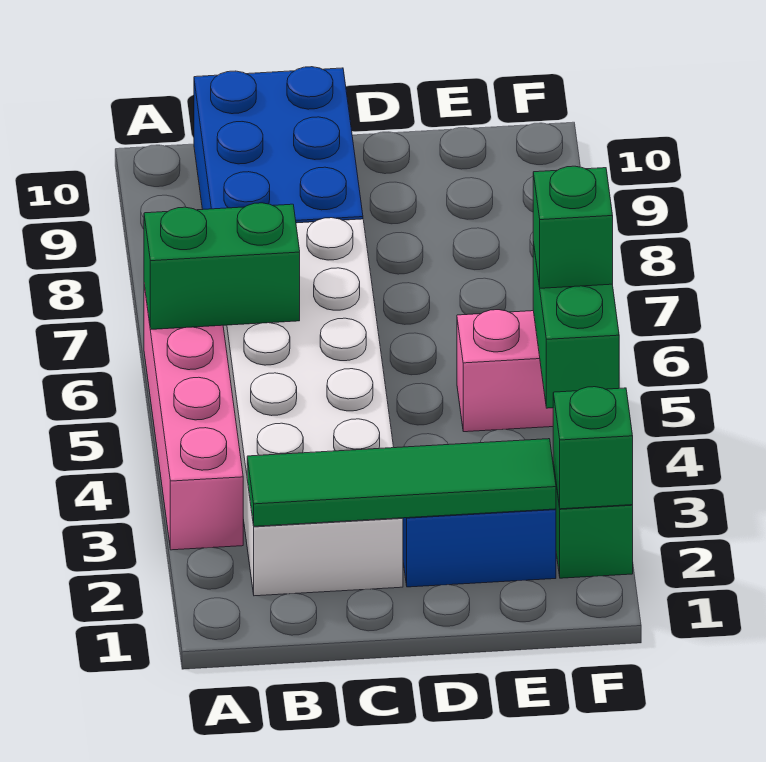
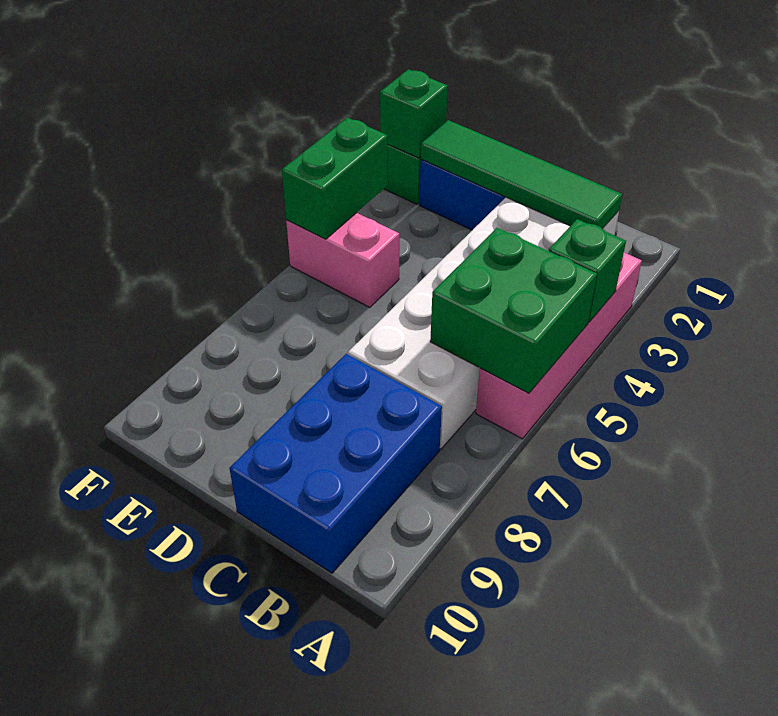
green 1x2 brick [144,203,300,330] -> green 2x2 brick [430,228,597,393]
green 1x1 brick [533,166,613,288] -> green 1x1 brick moved to [549,219,626,322]

